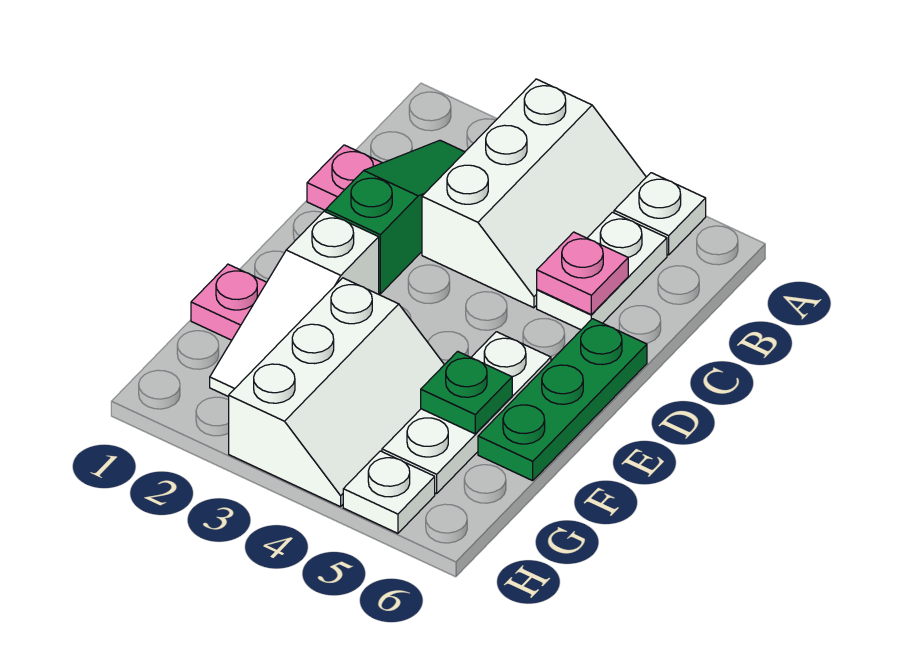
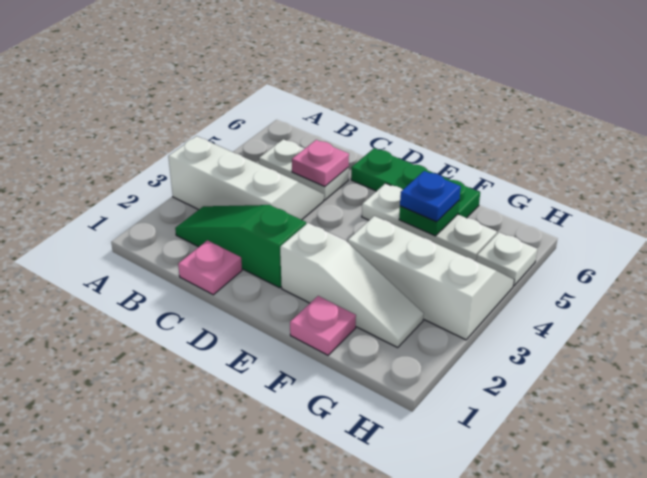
white 1x1 plate [614,173,706,255] -> none
none -> blue 1x1 plate [400,171,461,222]

